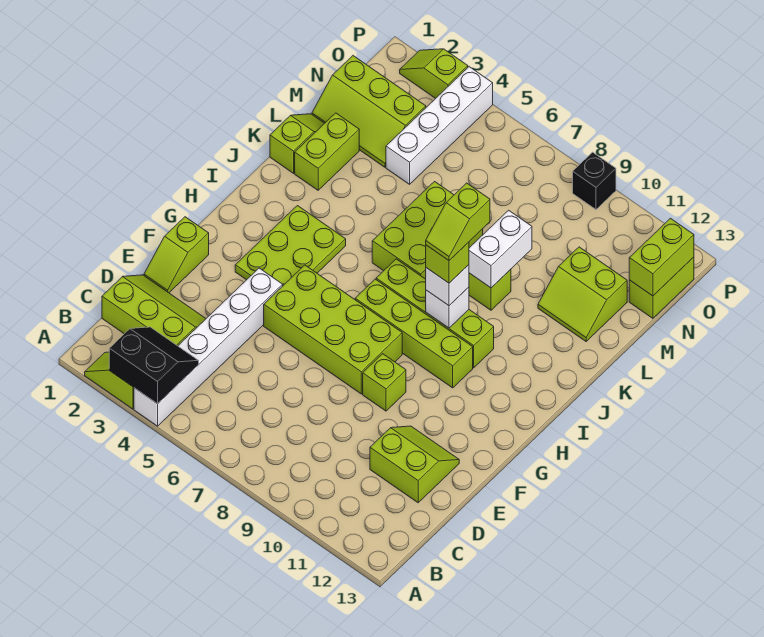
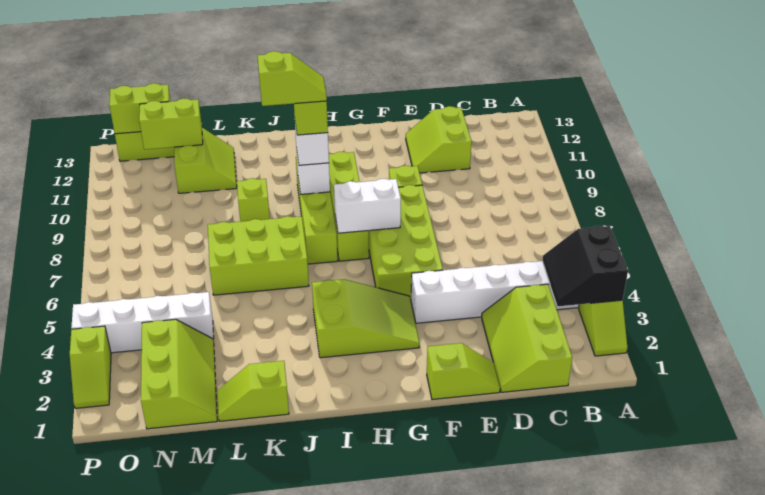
lime 2x3 plate [235,206,346,285] -> lime 2x3 slope [312,279,419,358]
lime 1x2 brick [295,113,359,190] -> lime 1x2 brick moved to [139,98,203,150]
white 1x2 brick [469,210,532,288] -> white 1x2 brick moved to [334,179,401,233]
black 1x1 brick [573,152,616,209] -> none

